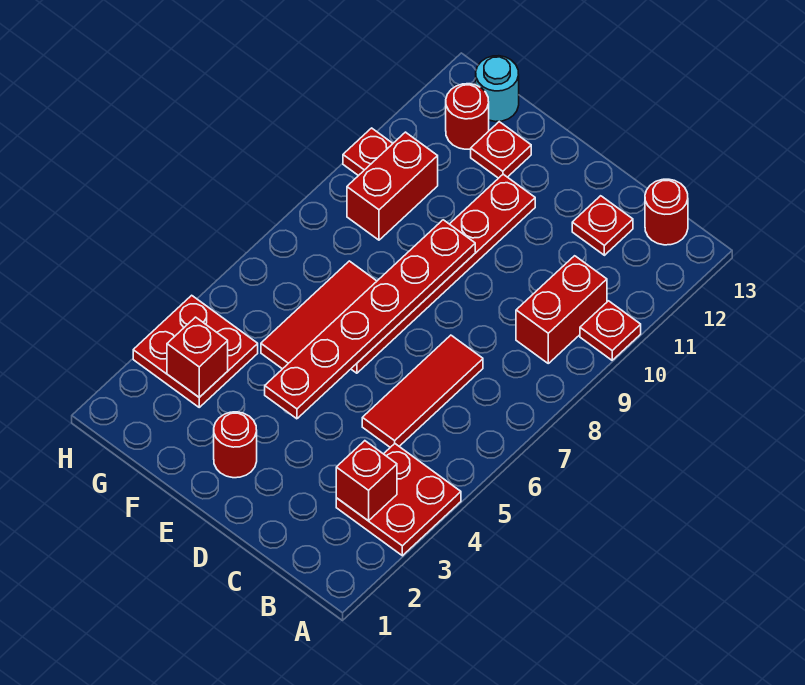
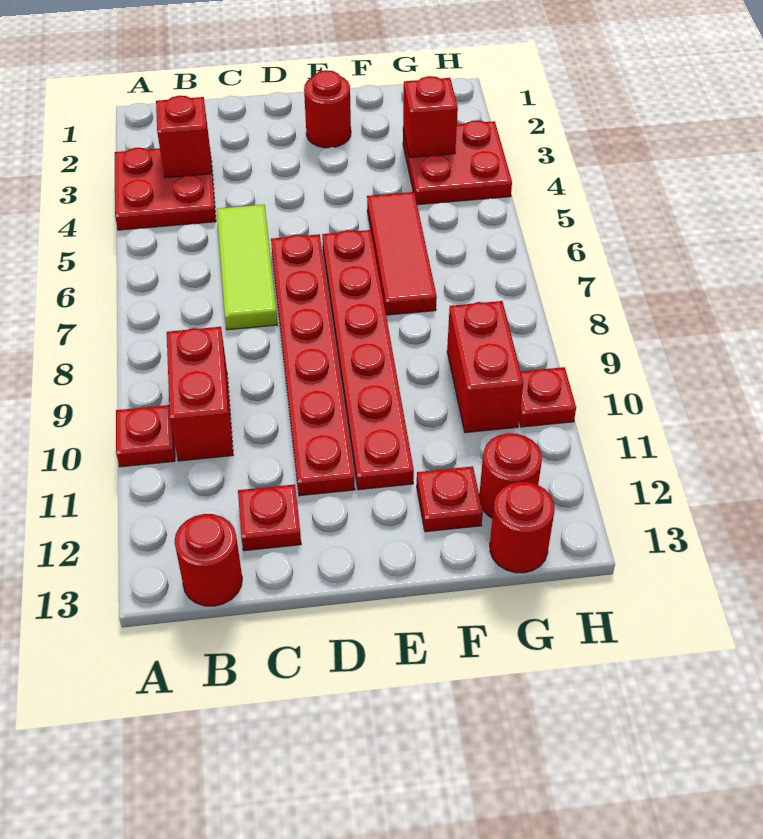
red 1x3 tile [362,335,483,447] -> lime 1x3 tile [217,205,277,330]
red 1x6 plate [265,220,475,419] -> red 1x6 plate moved to [271,234,355,496]
cyan 1x1 round brick [476,56,519,122] -> red 1x1 round brick [490,482,555,573]

